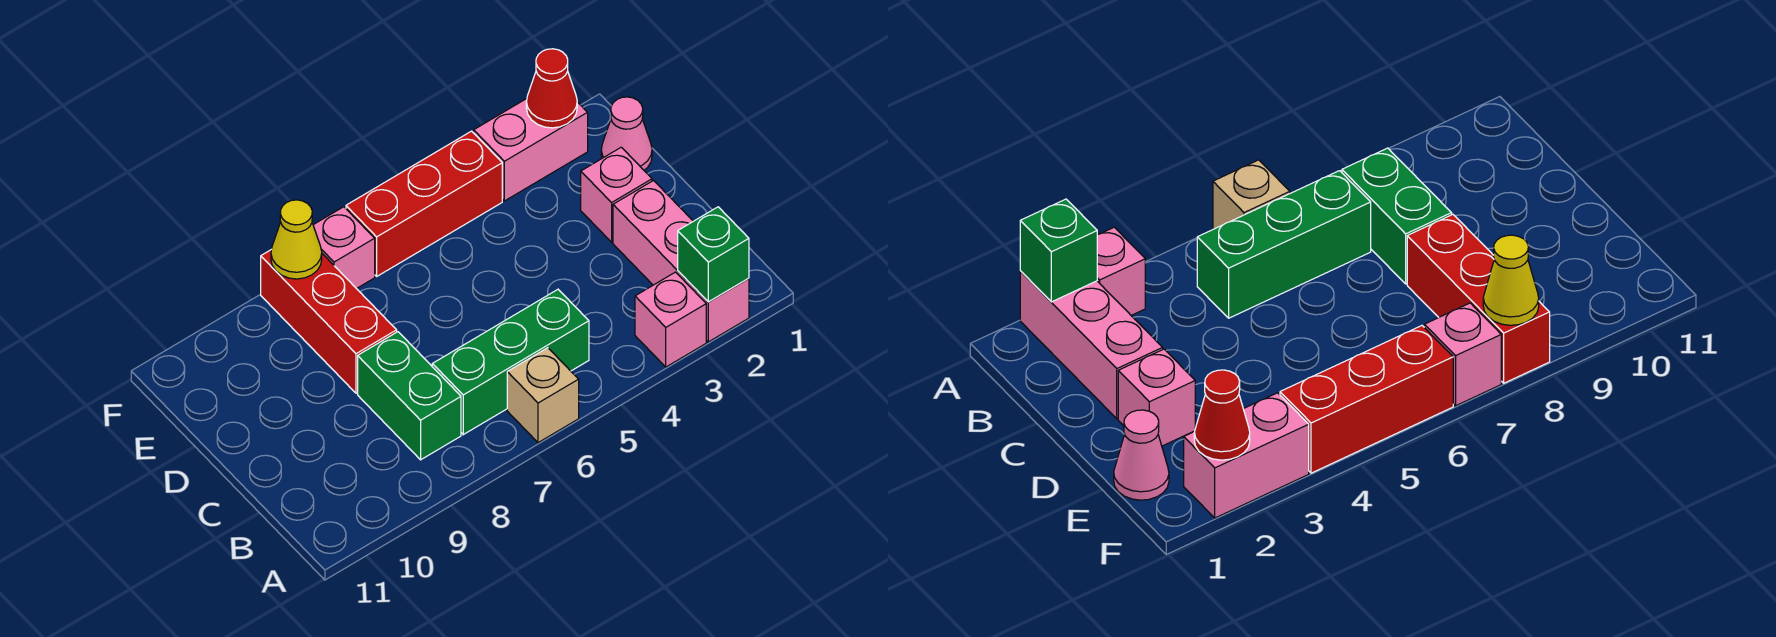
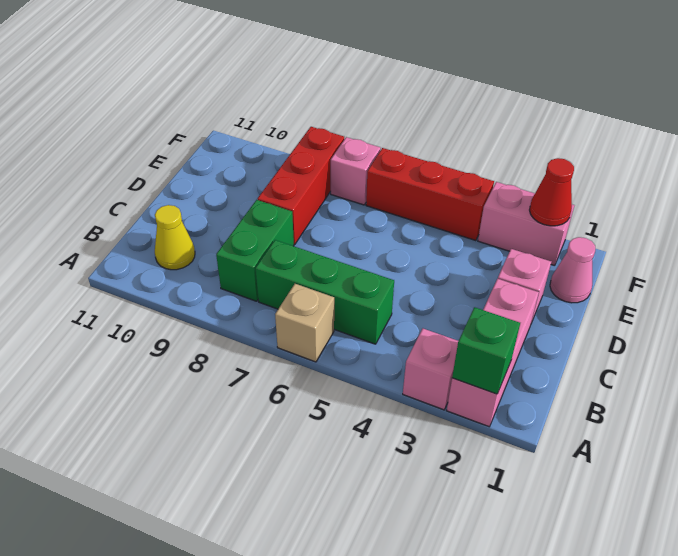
yellow 1x1 cone [271,200,322,279] -> yellow 1x1 cone moved to [155,205,195,270]

